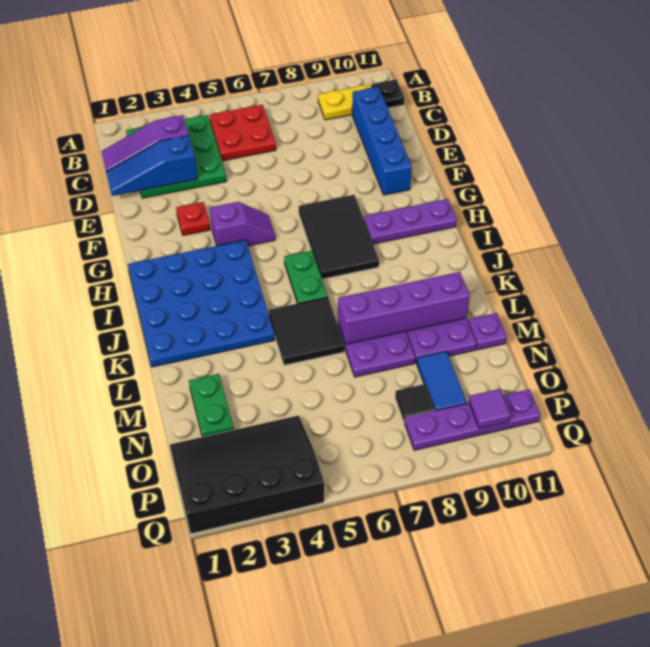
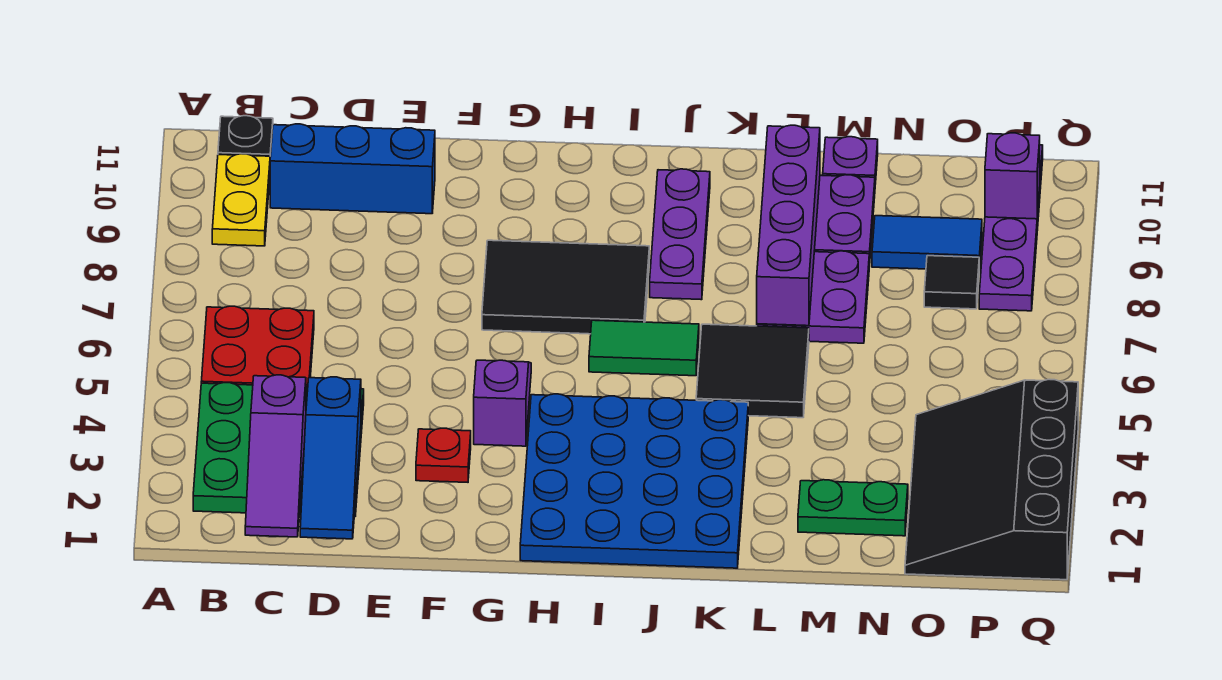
blue 1x4 brick [352,87,412,195] -> blue 1x3 brick [270,124,435,214]
purple 1x3 plate [364,199,457,244] -> purple 1x3 plate moved to [650,169,710,300]
green 1x2 plate [284,250,328,303] -> green 1x2 tile [589,320,699,376]
purple 1x1 tile [469,389,510,429] -> purple 1x1 brick [985,133,1040,219]

